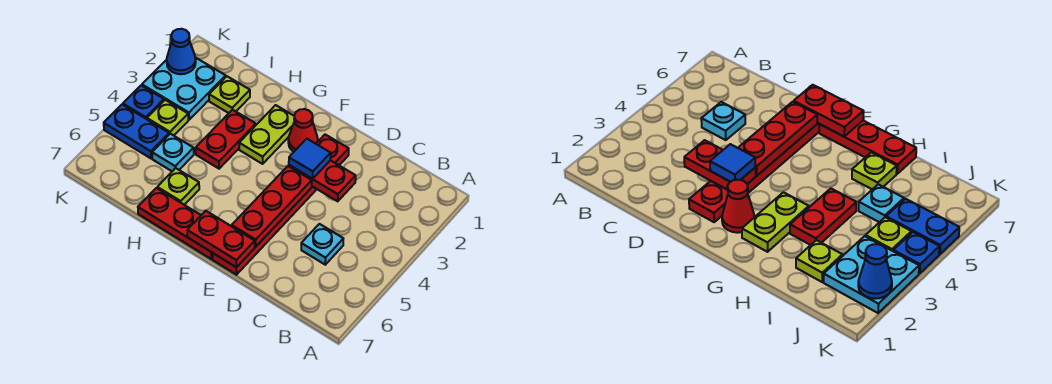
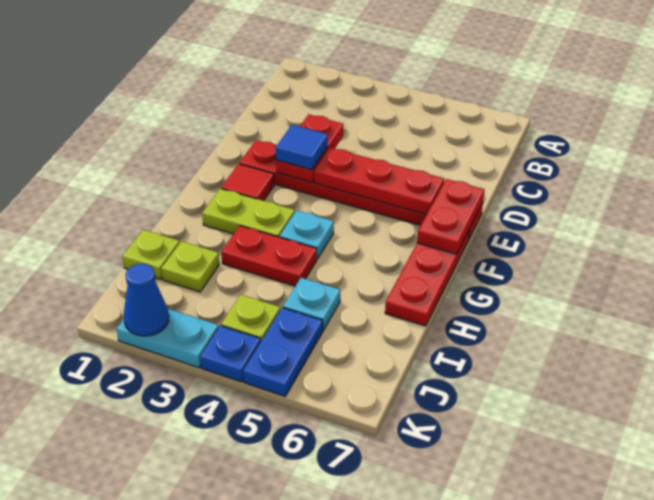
cyan 1x1 plate [301,224,343,265] -> cyan 1x1 plate moved to [280,210,334,259]
red 1x1 cone [288,109,318,152] -> red 1x1 tile [221,164,274,201]
lime 1x1 plate [157,168,199,205] -> lime 1x1 plate moved to [122,230,180,279]
cyan 2x2 plate [142,57,226,120] -> cyan 1x2 plate [117,309,219,368]

